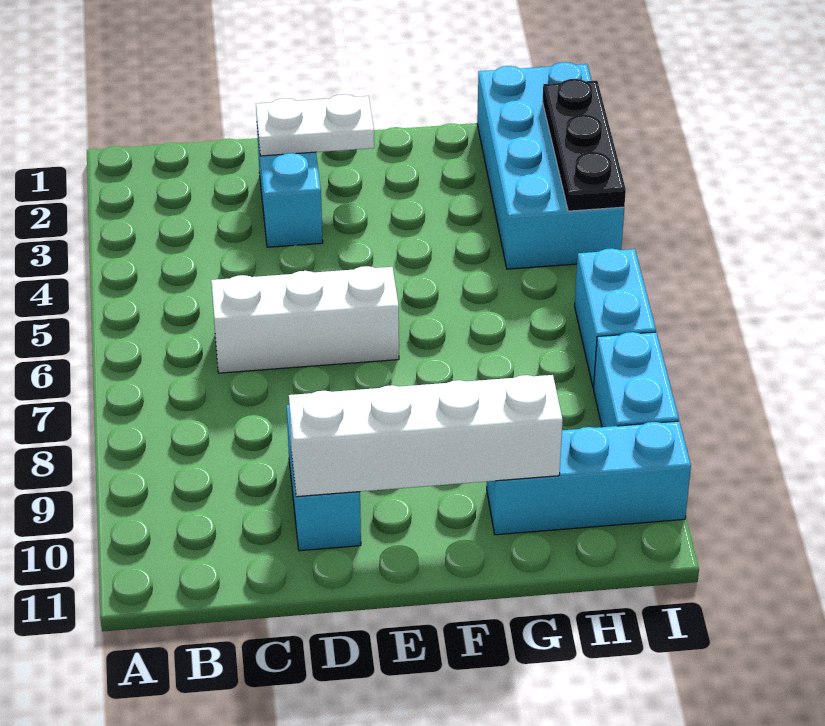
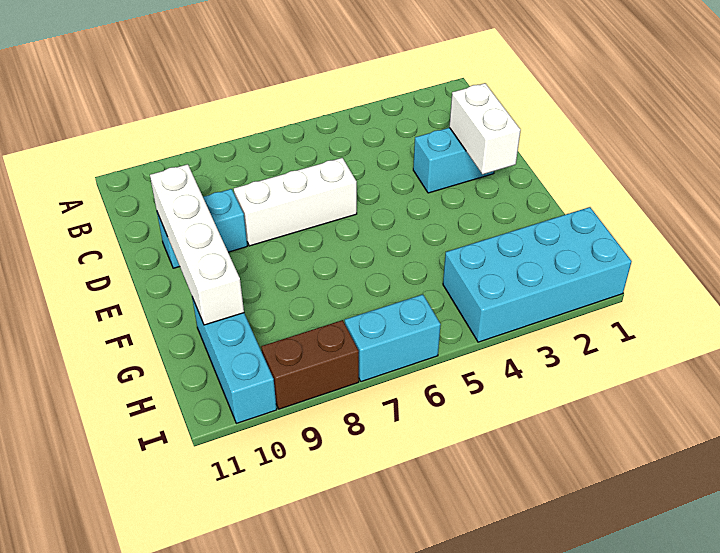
white 1x3 brick [211,266,399,373] -> white 1x3 brick turned to [234,158,357,246]
white 1x2 plate [256,94,374,156] -> white 1x2 brick [449,83,521,174]
black 1x3 plate [542,79,626,211] -> none
cyan 1x2 brick [594,332,679,427] -> brown 1x2 brick [261,320,359,409]

